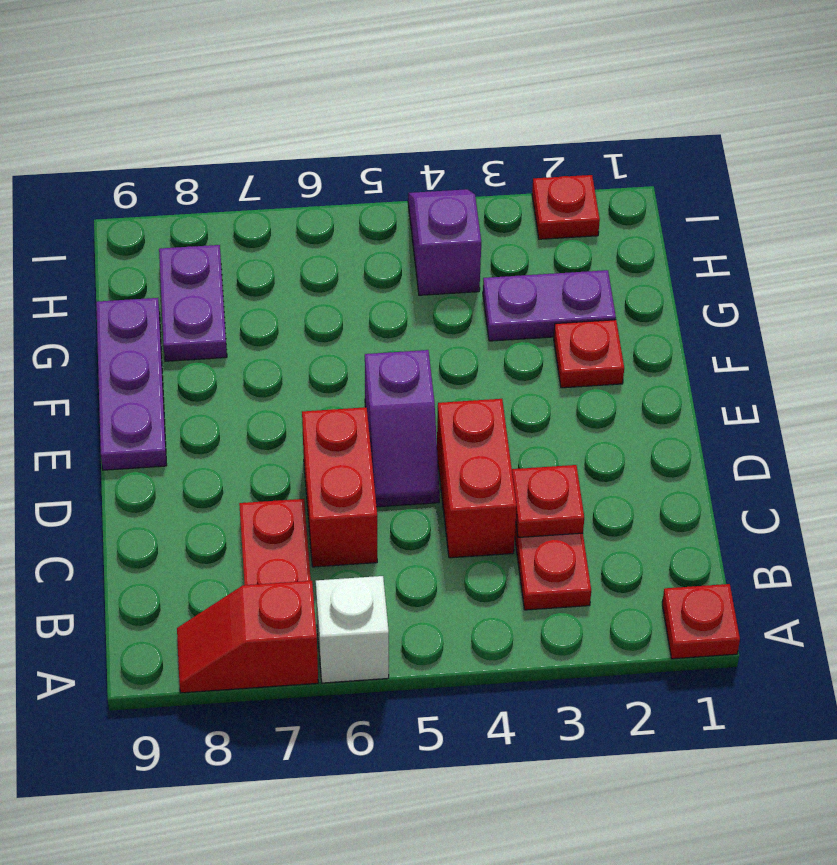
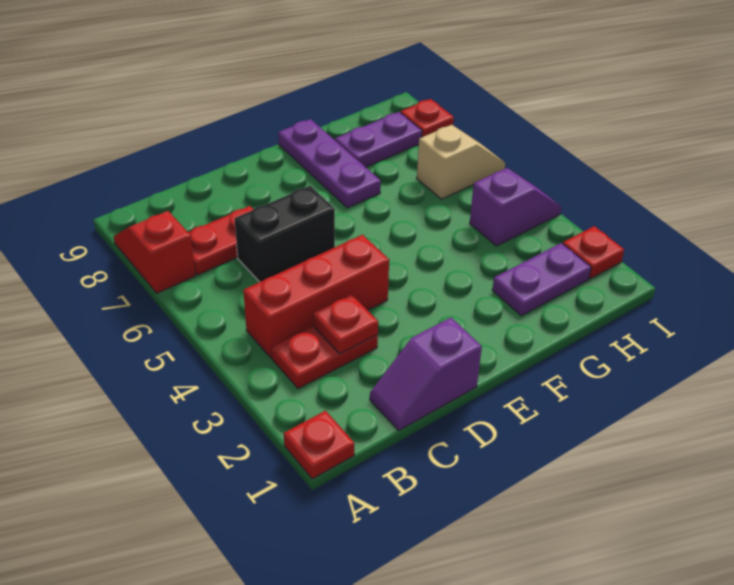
white 1x1 brick [316,576,389,683] -> none
red 1x2 brick [437,399,517,558] -> red 1x3 brick [243,235,389,358]
red 1x2 brick [302,407,377,567] -> black 1x2 brick [234,186,335,282]
purple 1x2 slope [365,350,440,507] -> purple 1x2 slope moved to [370,318,482,430]
purple 1x3 plate [96,298,167,470] -> purple 1x3 plate turned to [278,119,381,208]
red 1x1 plate [554,320,624,388] -> red 1x1 plate moved to [401,99,454,137]
purple 1x2 plate [483,270,616,341] -> purple 1x2 plate turned to [492,243,591,316]
none -> tan 1x2 slope [417,125,505,199]

